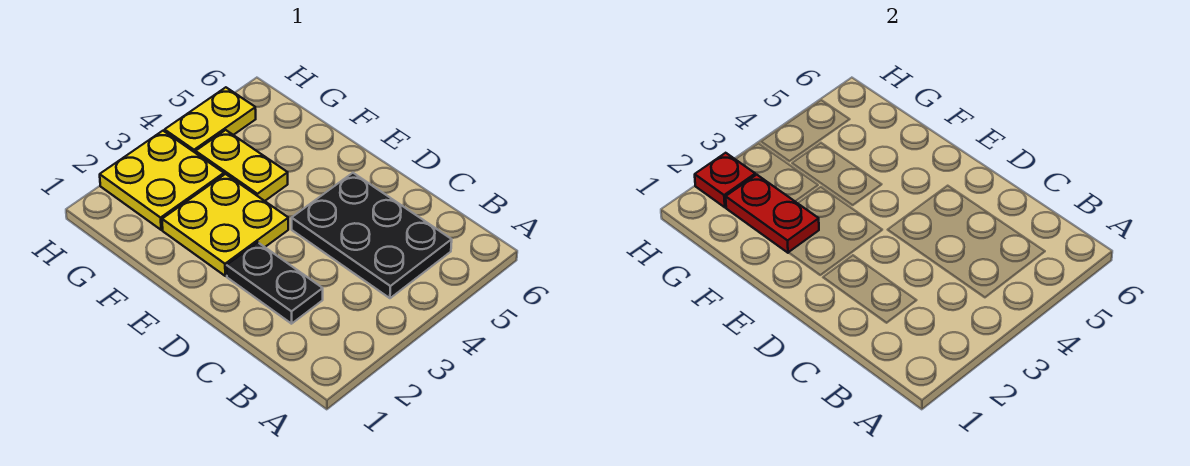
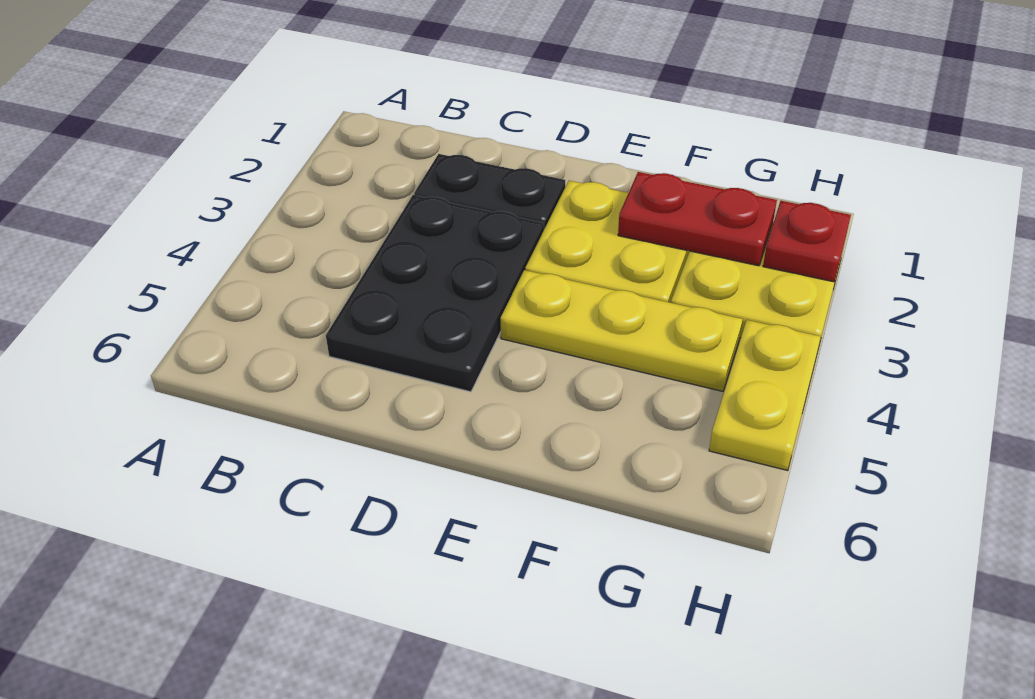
black 2x3 plate [292,173,452,298] -> black 2x3 plate turned to [326,195,544,392]
yellow 1x2 plate [196,130,288,201] -> yellow 1x3 plate [501,270,743,391]

